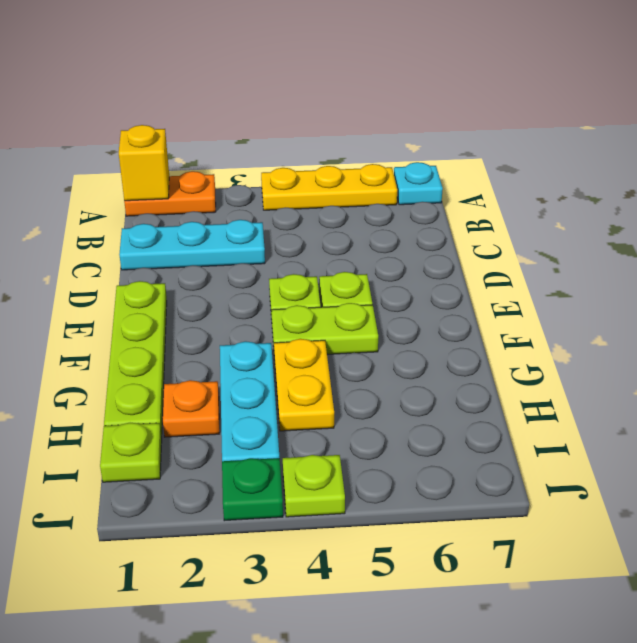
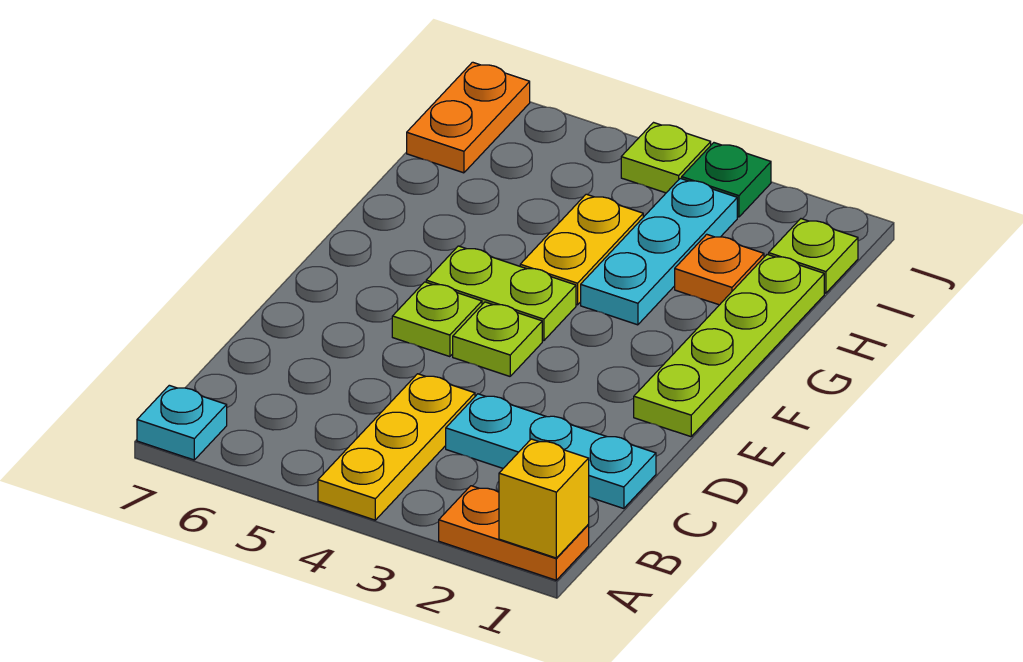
yellow 1x3 plate [261,164,397,210] -> yellow 1x3 plate turned to [318,374,475,520]
none -> orange 1x2 plate [407,62,530,173]

